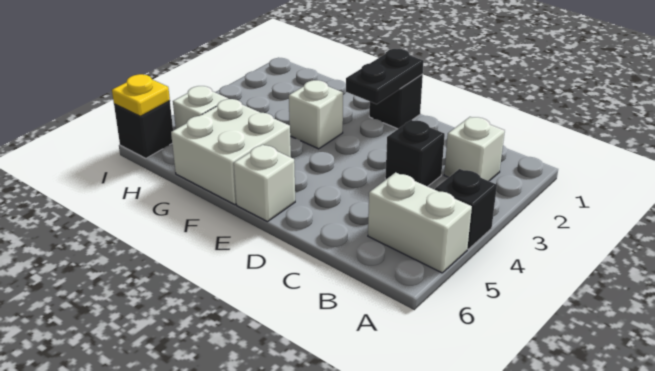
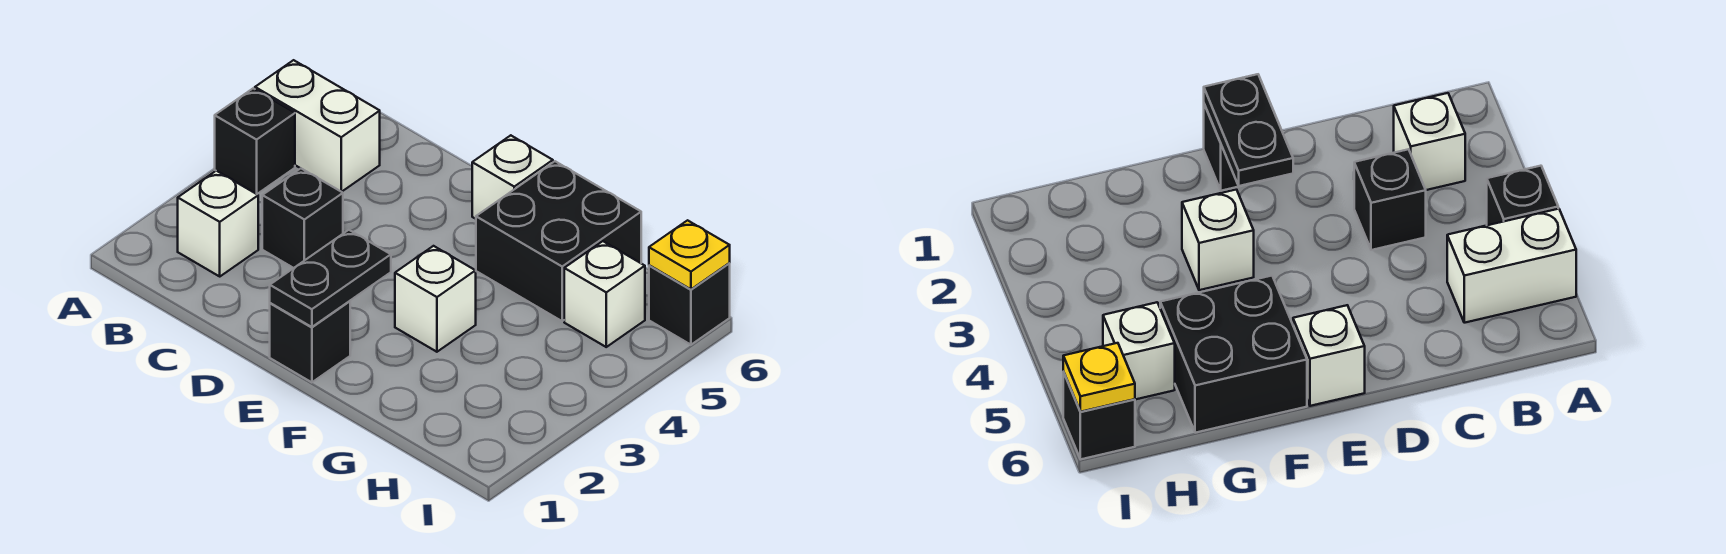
white 2x2 brick [171,99,291,205] -> black 2x2 brick [476,161,641,321]

